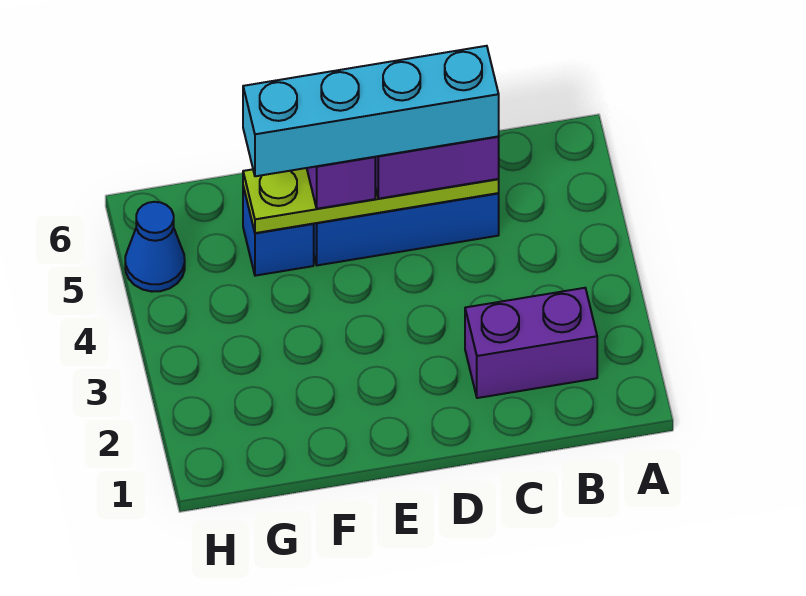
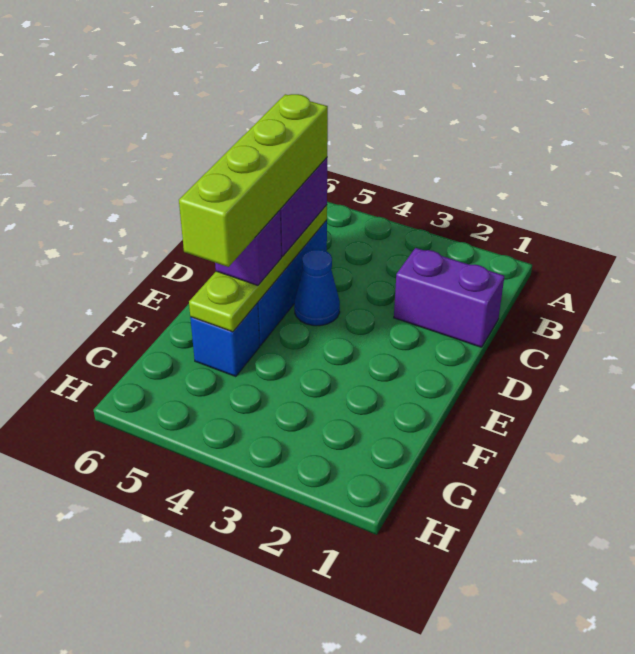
purple 1x2 brick [465,288,597,398] -> purple 1x2 brick turned to [394,248,504,347]
cyan 1x4 brick [243,46,499,176] -> lime 1x4 brick [179,94,328,267]
blue 1x1 cone [125,202,185,292] -> blue 1x1 cone moved to [294,249,340,326]

